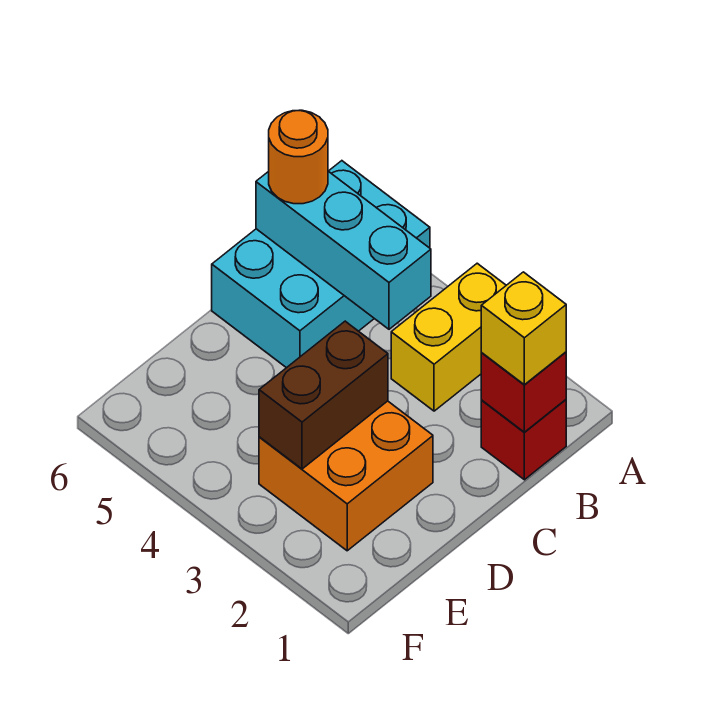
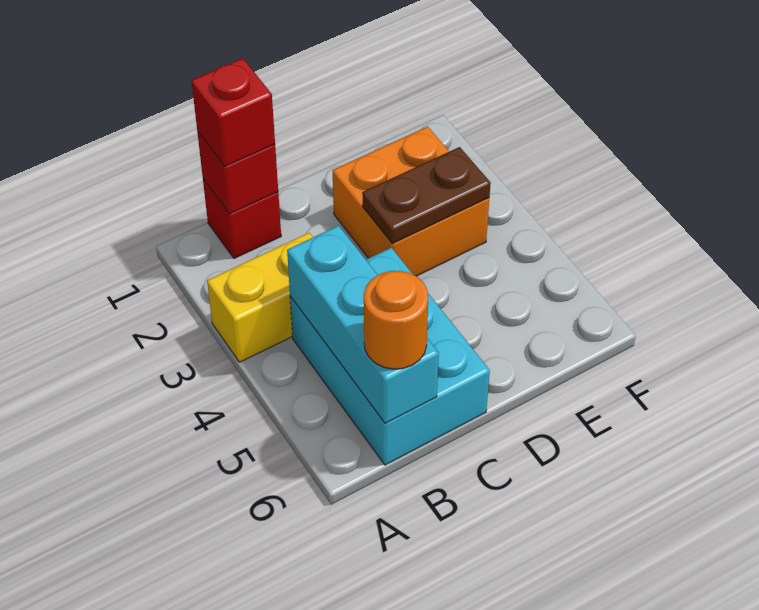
cyan 2x3 brick [212,161,430,368] -> cyan 2x3 brick turned to [290,248,490,465]
yellow 1x1 brick [481,272,566,385] -> red 1x1 brick [192,58,275,166]
brown 1x2 brick [259,321,388,469] -> brown 1x2 plate [362,147,491,244]

